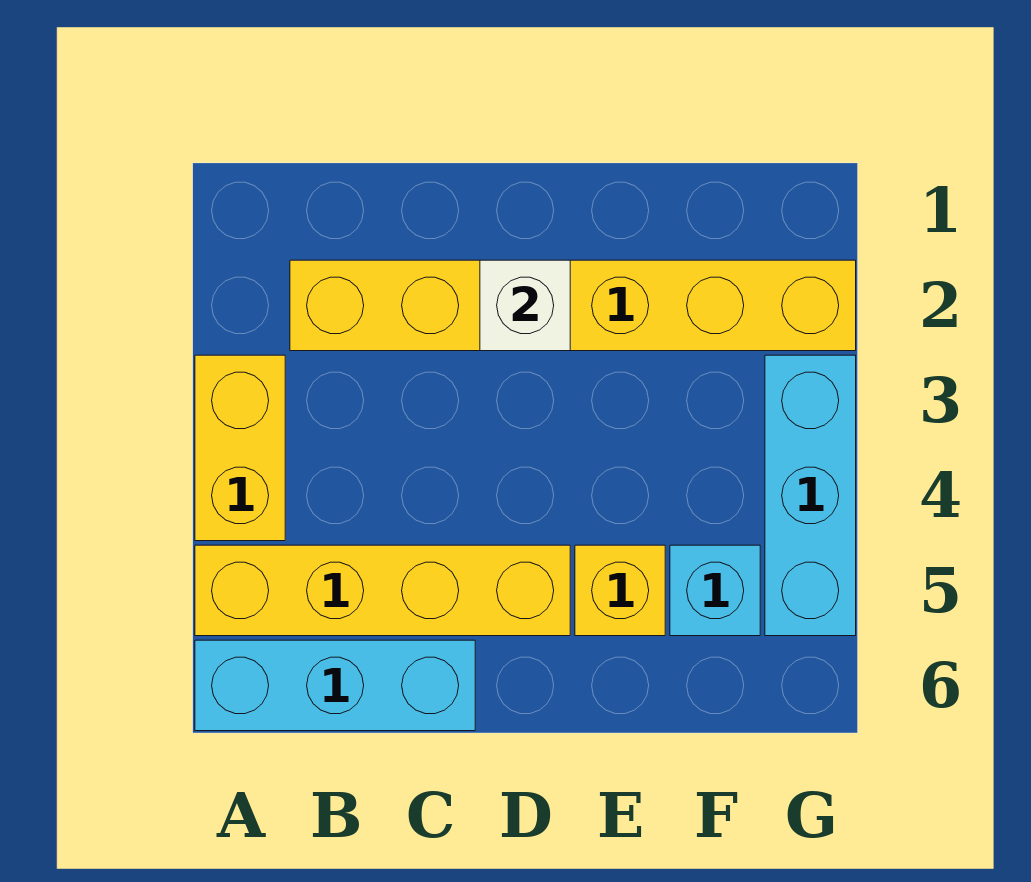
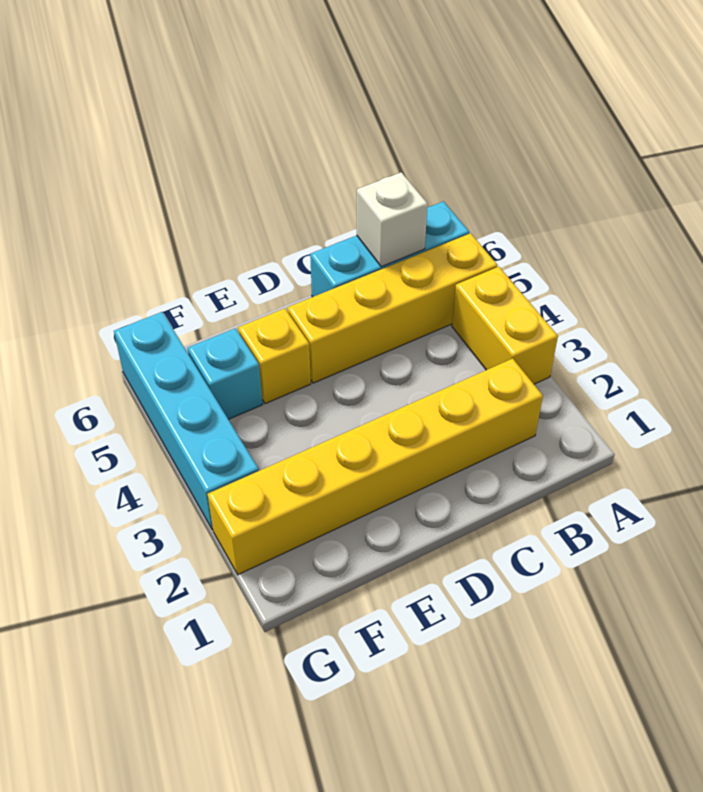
white 1x1 brick [480,260,570,351] -> white 1x1 brick moved to [357,172,428,267]
cyan 1x3 brick [765,355,856,636] -> cyan 1x4 brick [114,312,259,530]

